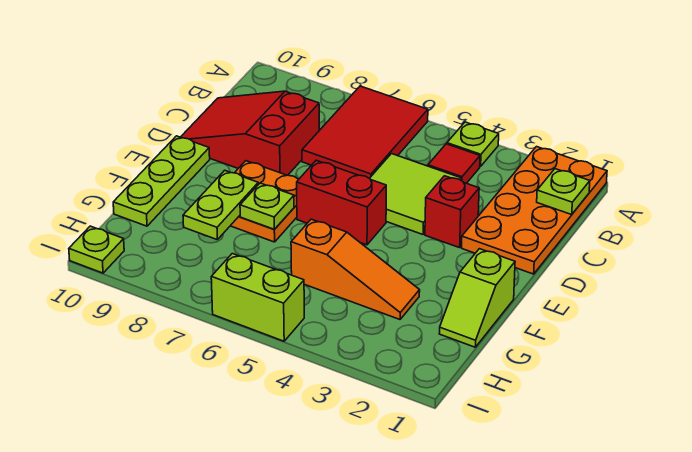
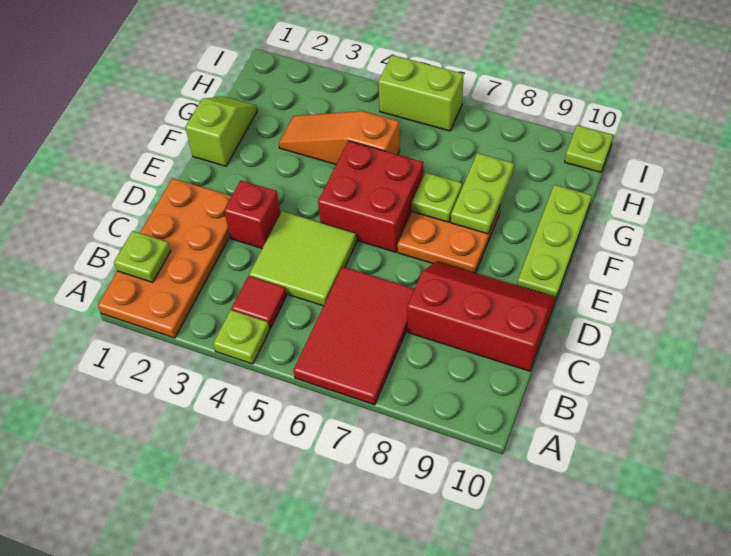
red 2x3 slope [181,91,319,175] -> red 2x3 slope turned to [407,261,556,371]
red 1x2 brick [297,160,386,245] -> red 2x2 brick [318,141,423,252]

